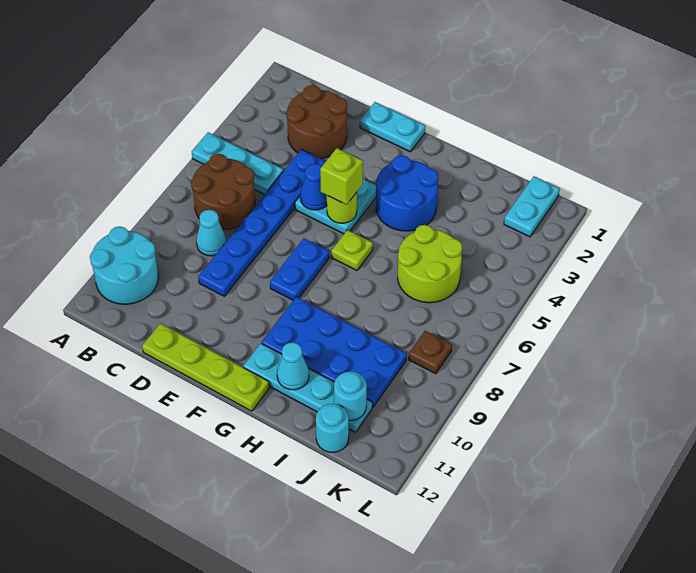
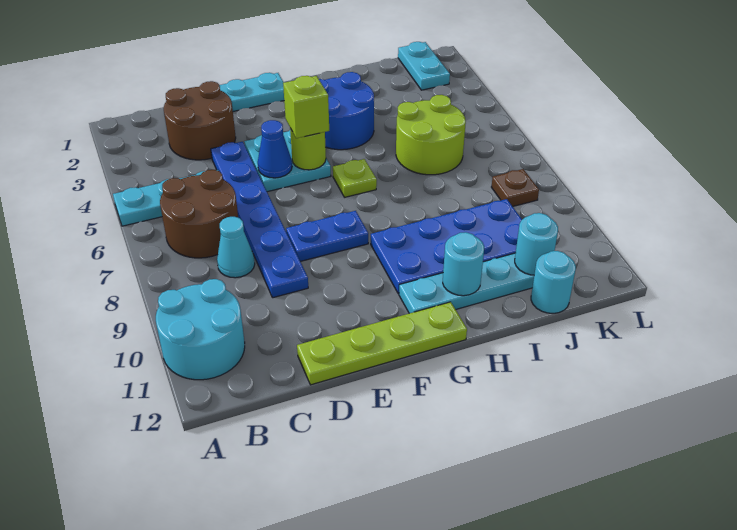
blue 1x2 plate [270,238,329,300] -> blue 1x2 plate turned to [286,211,368,261]
cyan 1x1 cone [277,342,309,390] -> cyan 1x1 round brick [443,232,484,296]

